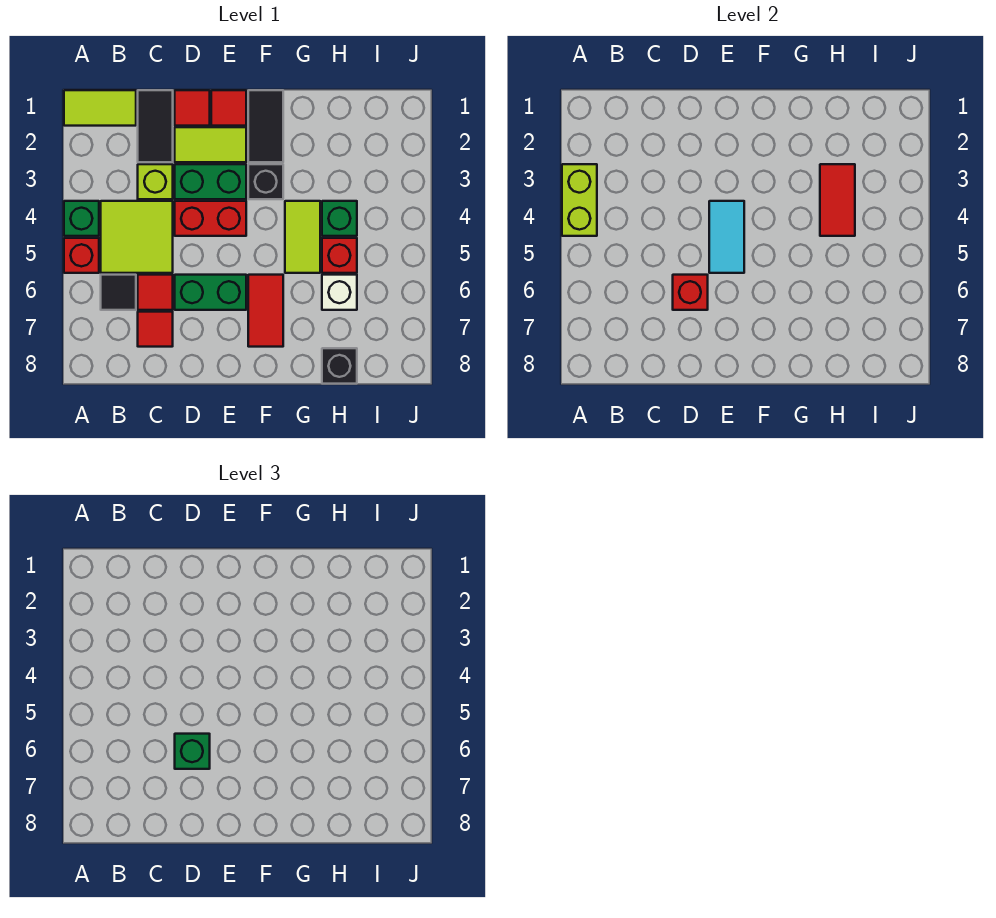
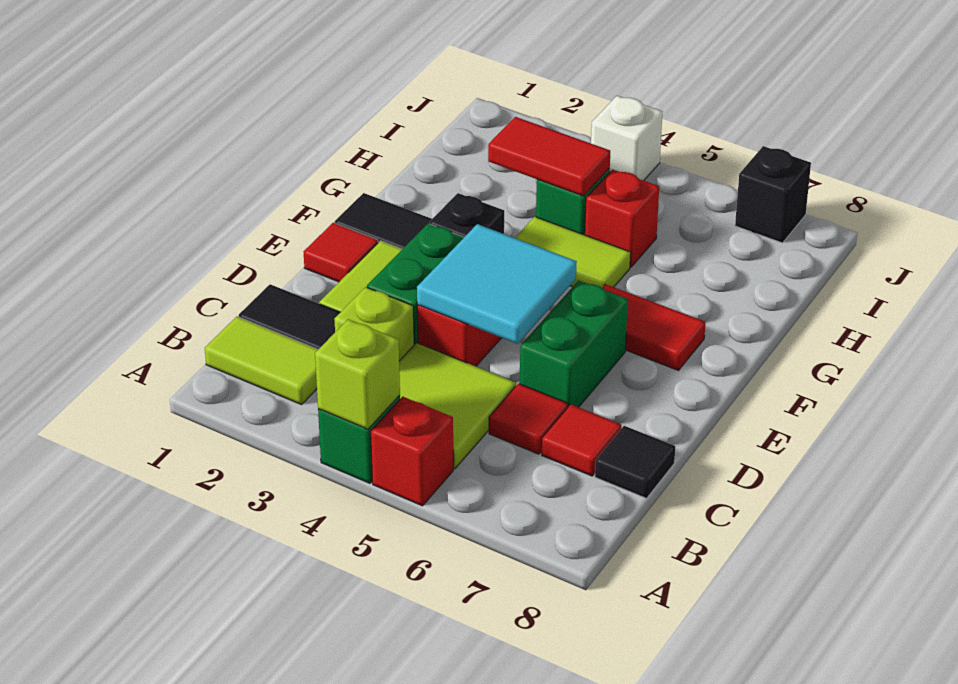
lime 1x2 tile [64,90,136,126] -> lime 1x2 tile turned to [205,317,318,405]
lime 1x2 brick [562,164,597,236] -> lime 1x1 brick [315,319,400,429]
black 1x1 tile [101,275,136,310] -> black 1x1 tile moved to [595,426,675,498]
red 1x1 tile [175,90,210,126] -> none
red 1x1 brick [673,275,708,310] -> none
green 1x1 brick [175,734,210,769] -> none
cyan 1x2 tile [709,201,744,273] -> cyan 2x2 tile [417,224,577,344]
white 1x1 brick [322,275,357,310] -> white 1x1 brick moved to [591,96,662,181]
black 1x1 brick [322,348,357,384] -> black 1x1 brick moved to [735,146,811,243]

